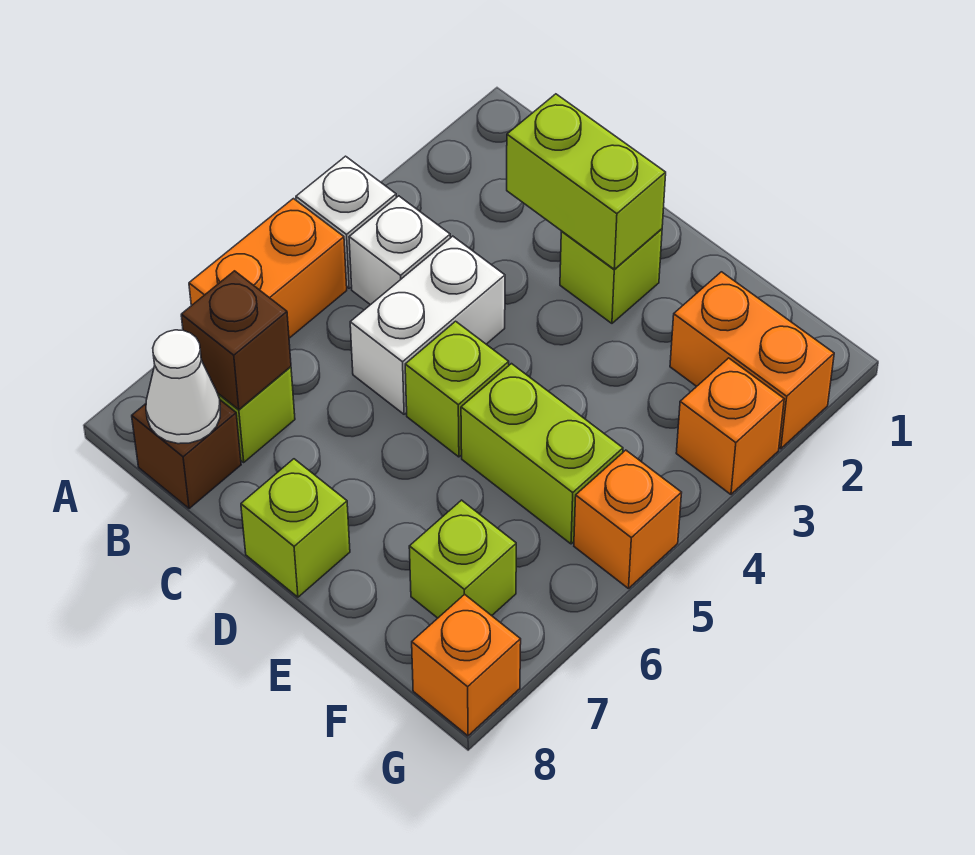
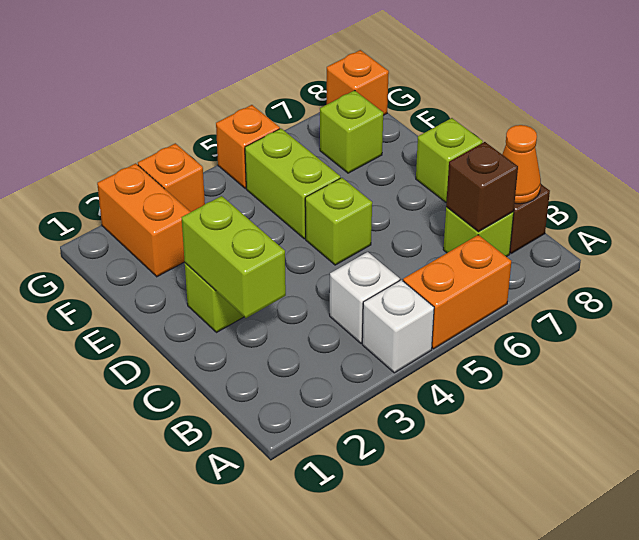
white 1x1 cone [146,330,220,444] -> orange 1x1 cone [502,125,541,204]
white 1x2 brick [350,236,505,414] -> none

